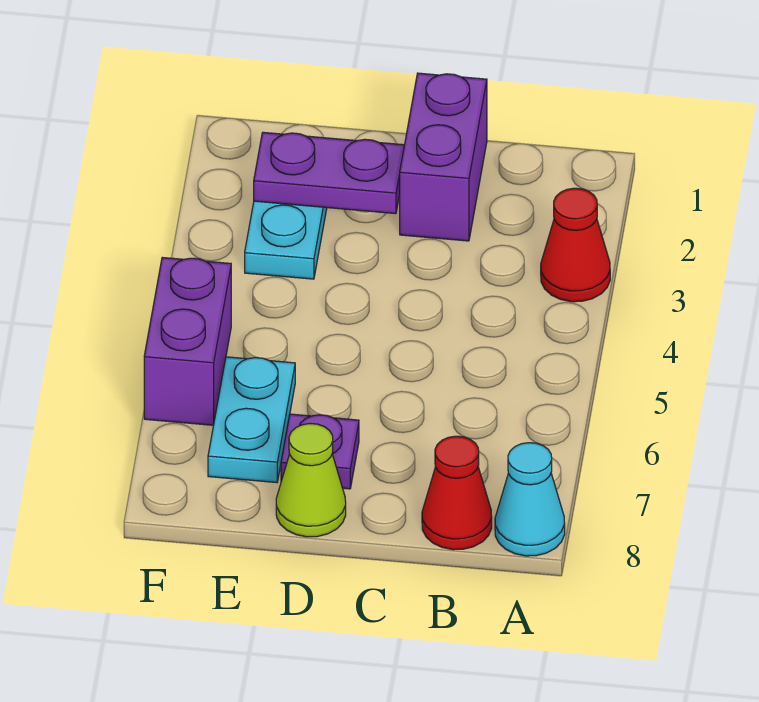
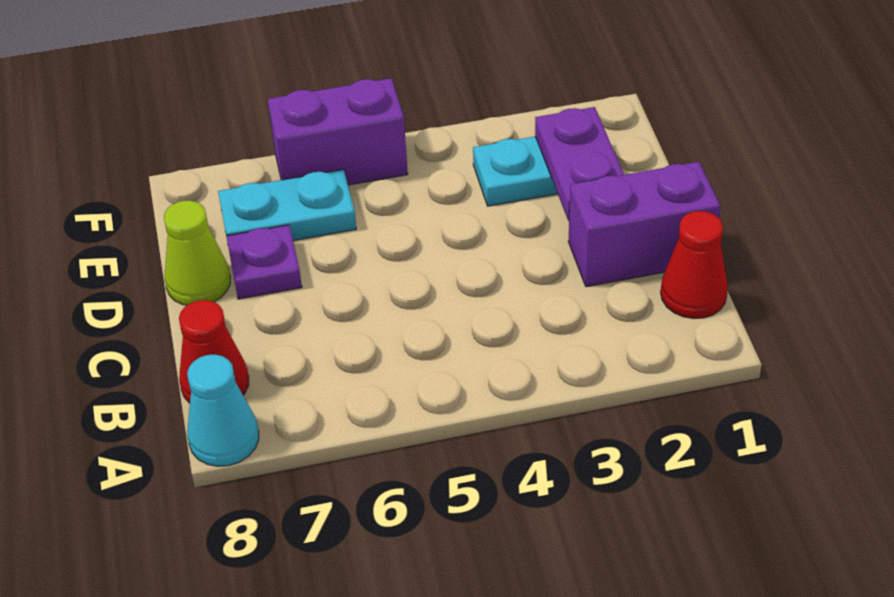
red 1x1 cone [541,188,610,302] -> red 1x1 cone moved to [661,211,728,319]

